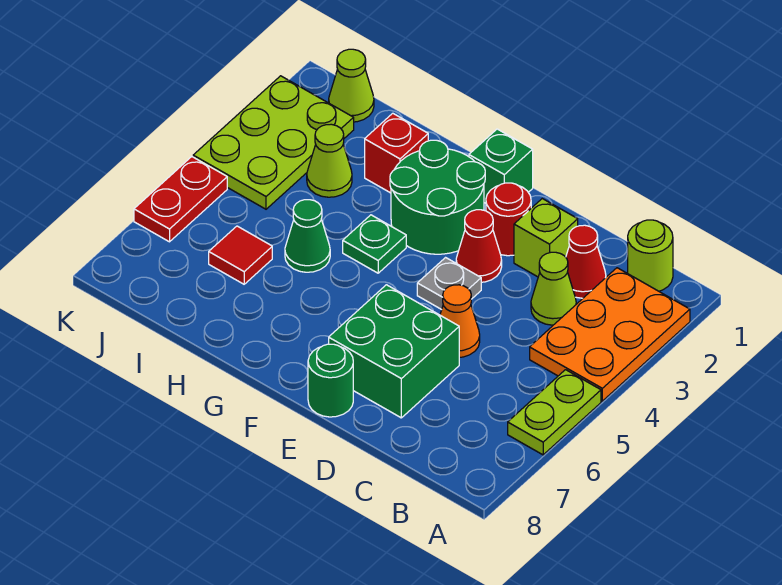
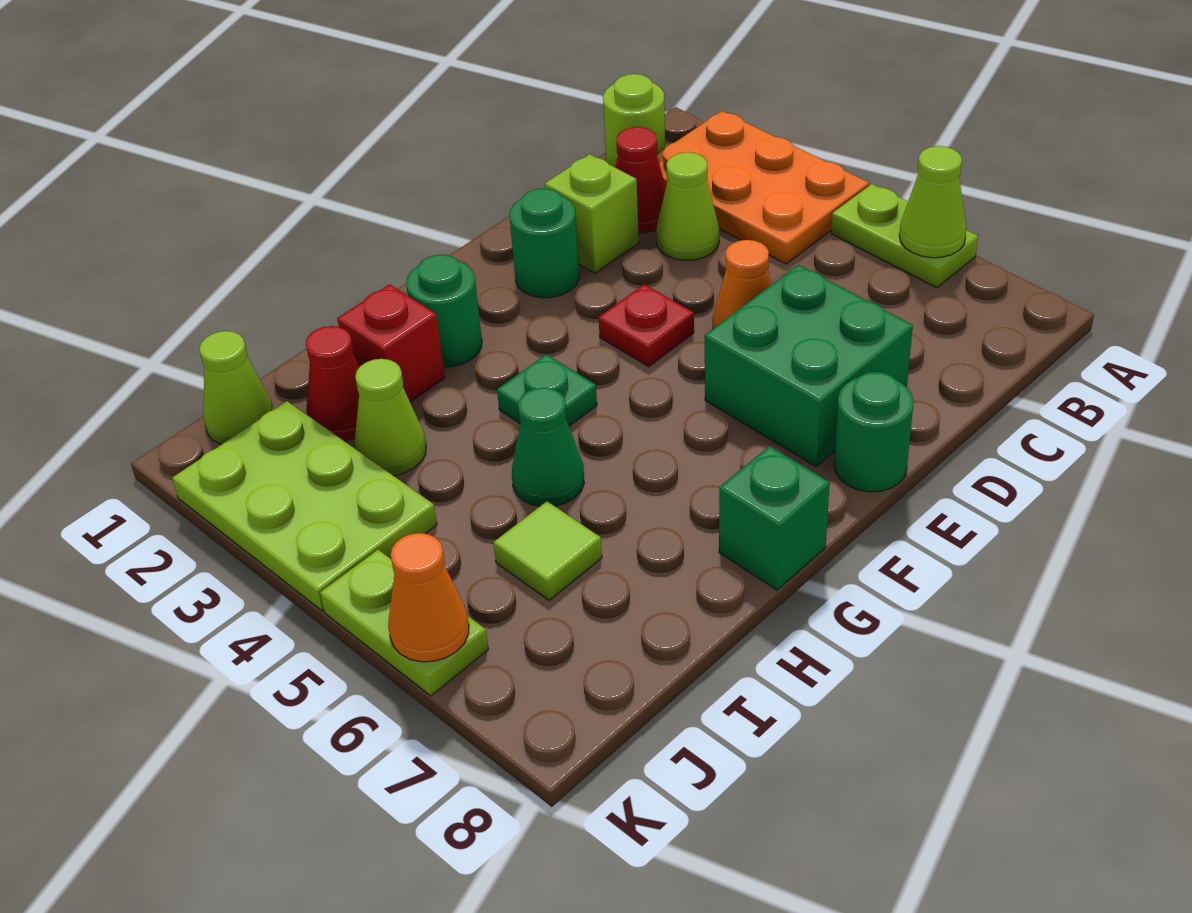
none -> lime 1x1 cone [899,146,966,258]
red 1x1 round brick [486,183,531,256] -> green 1x1 round brick [510,188,579,298]
red 1x1 cone [456,210,502,282] -> red 1x1 cone moved to [306,326,359,441]
grey 1x1 plate [417,258,481,310] -> red 1x1 plate [599,284,694,367]
green 1x1 brick [469,129,533,203] -> green 1x1 brick moved to [719,446,830,590]
green 2x2 round brick [390,140,485,254] -> green 1x1 round brick [406,255,482,367]
red 1x1 tile [209,226,272,284] -> lime 1x1 tile [493,501,602,600]
red 1x2 plate [134,157,227,242] -> lime 1x2 plate [320,550,488,696]
none -> orange 1x1 cone [388,533,469,662]

